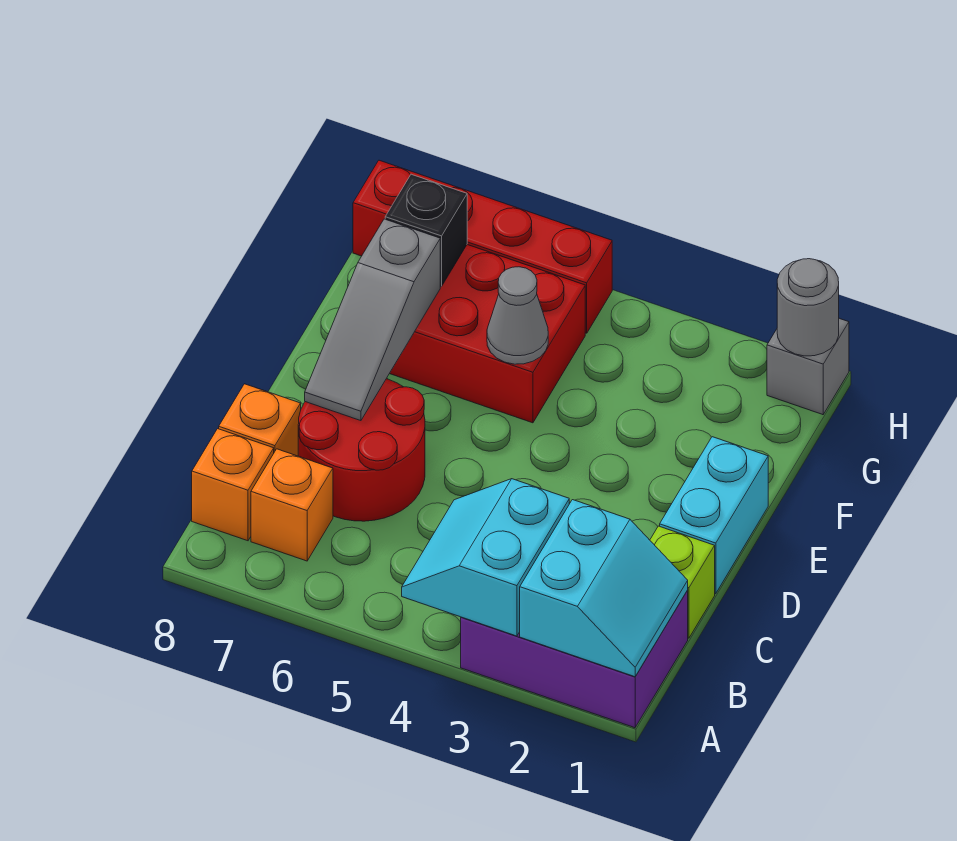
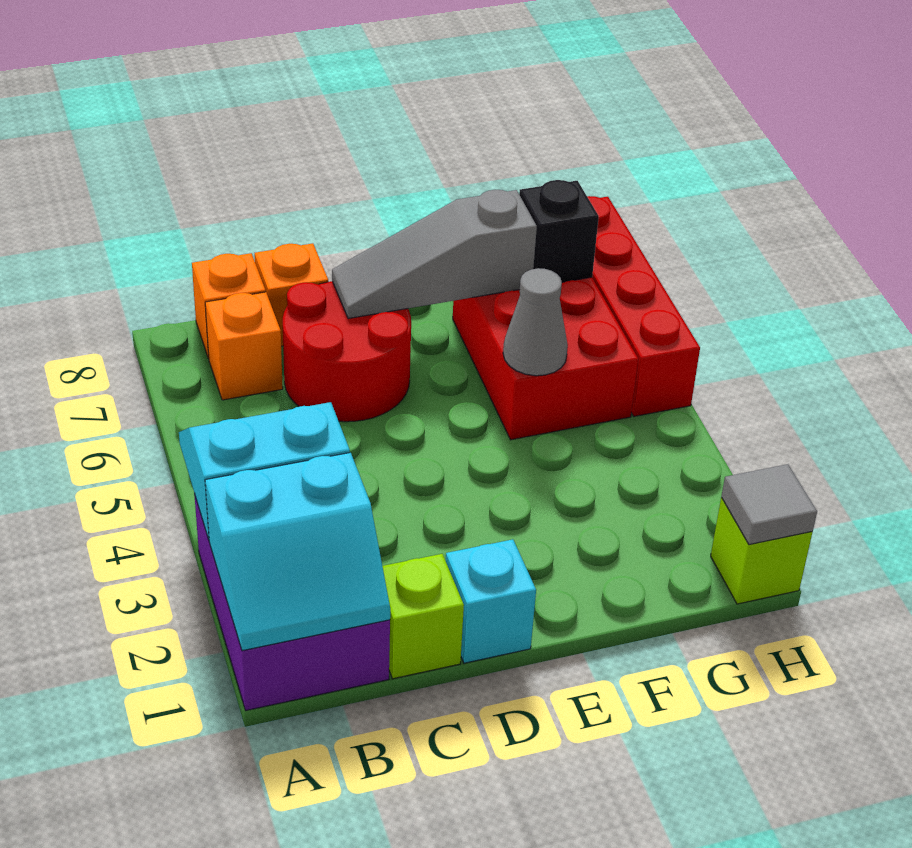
cyan 1x2 brick [660,437,768,594] -> cyan 1x1 brick [446,539,536,663]
grey 1x1 brick [767,318,849,415] -> lime 1x1 brick [711,497,813,604]
grey 1x1 round brick [777,259,839,356] -> grey 1x1 tile [721,464,817,545]

